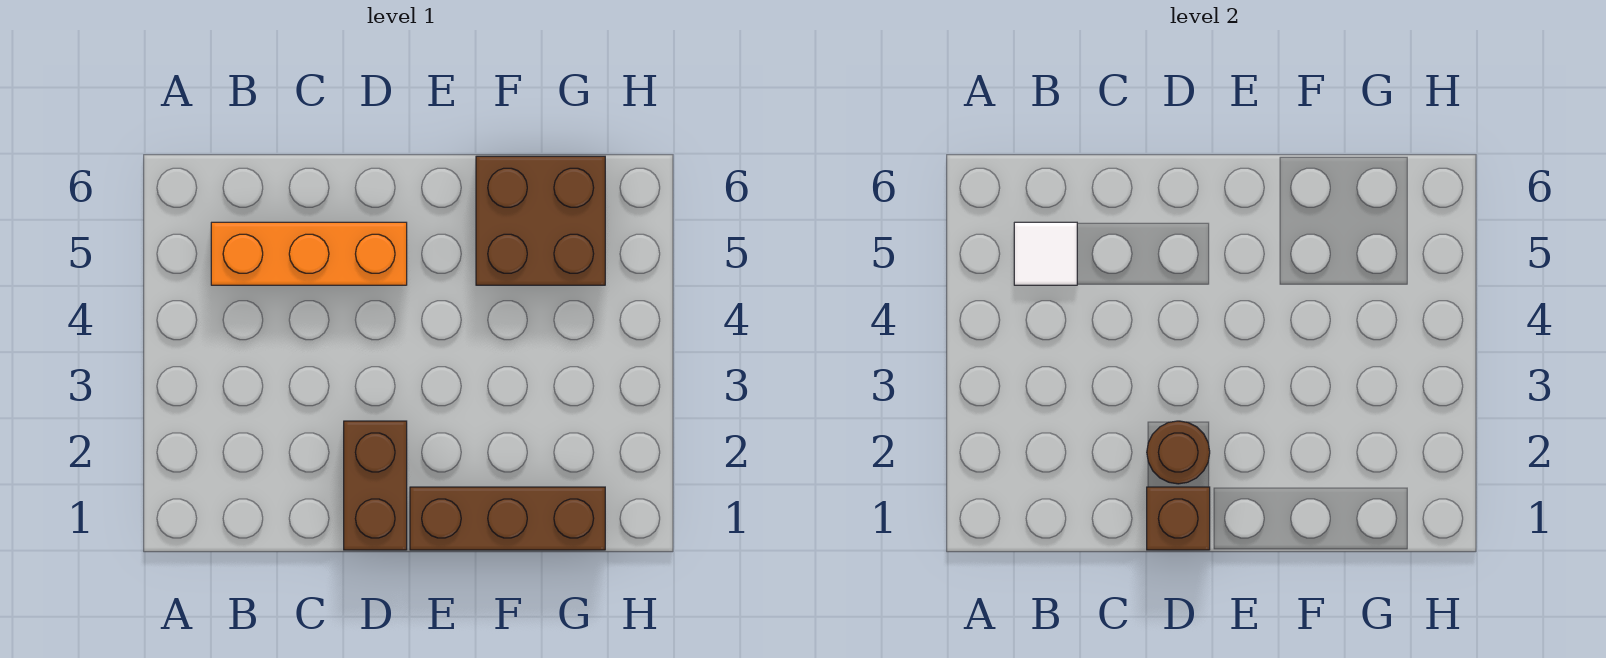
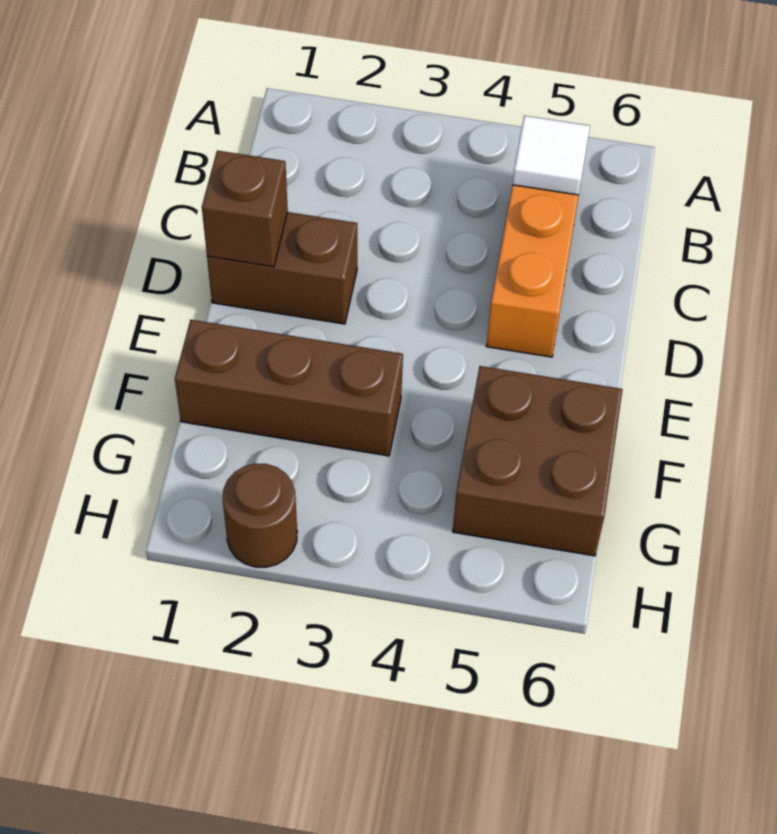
brown 1x1 round brick [1147,421,1210,484] -> brown 1x1 round brick moved to [223,464,297,567]
brown 1x3 brick [410,487,605,550] -> brown 1x3 brick turned to [175,320,403,456]

